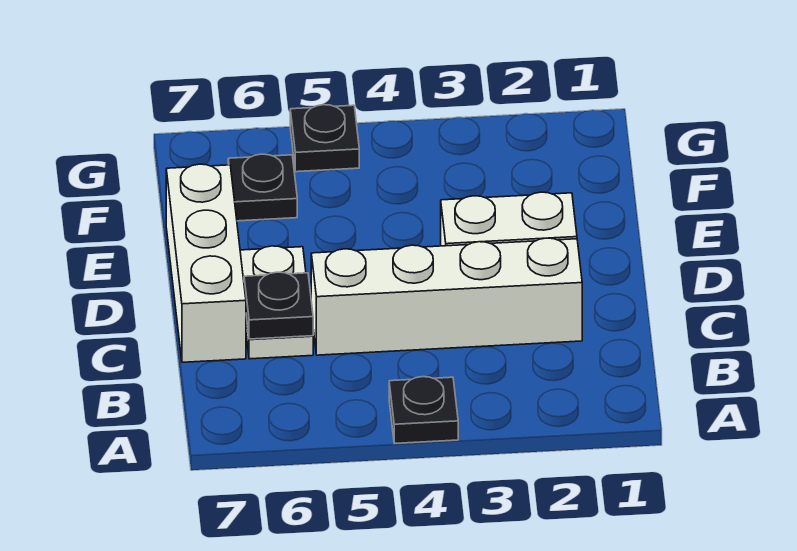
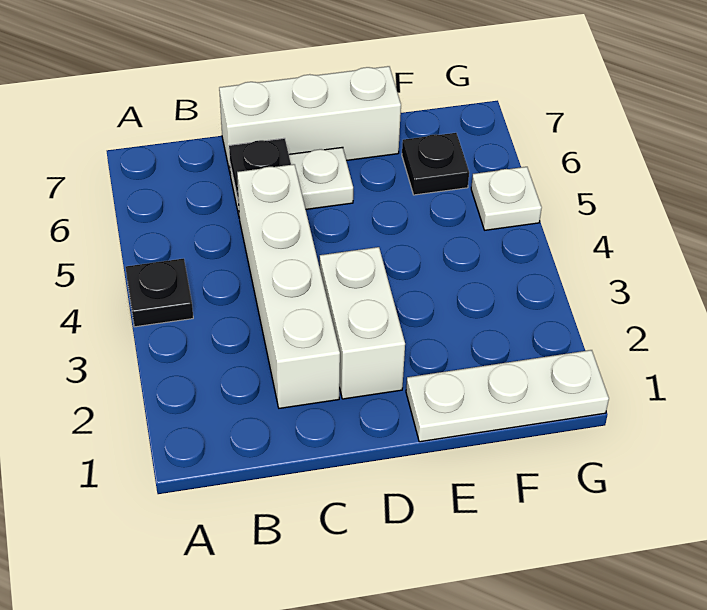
none -> white 1x3 plate [406,350,609,442]
black 1x1 plate [290,105,359,172] -> white 1x1 plate [471,167,542,230]

